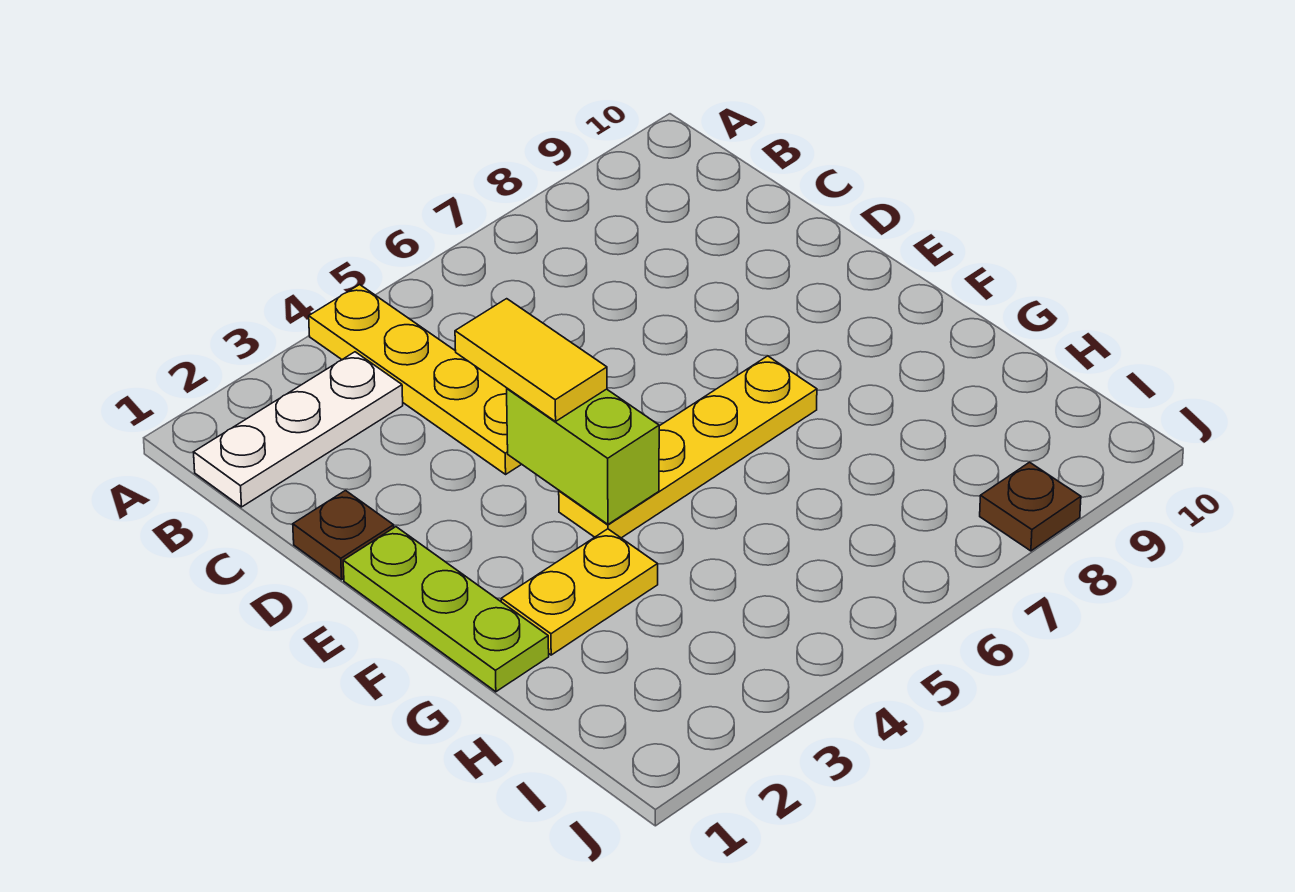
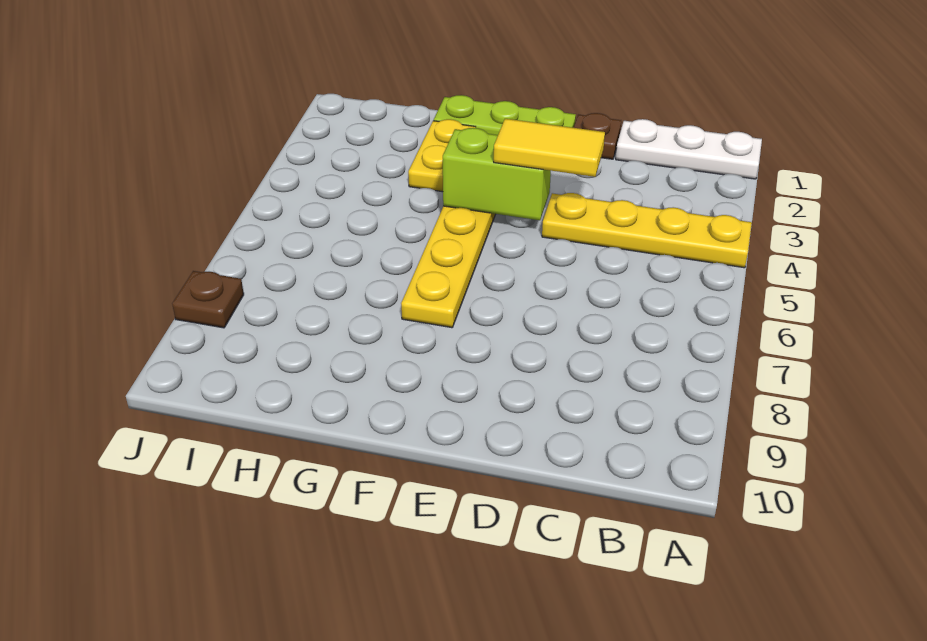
white 1x3 plate [194,352,403,507] -> white 1x3 plate turned to [616,119,762,179]

